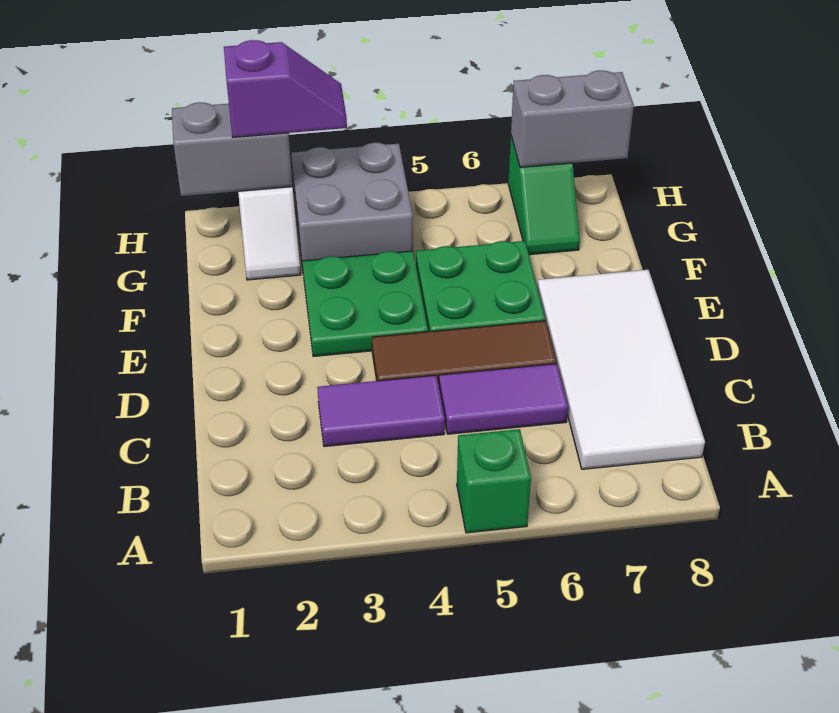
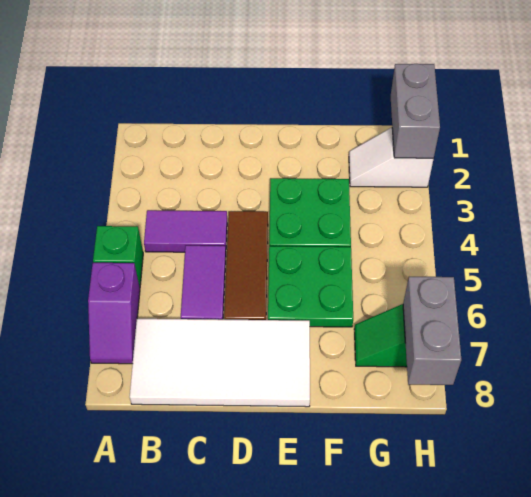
purple 1x2 tile [317,375,445,447] -> purple 1x2 tile turned to [144,210,227,252]
grey 2x2 brick [291,143,413,267] -> none
purple 1x2 slope [224,40,347,137] -> purple 1x2 slope moved to [88,263,140,364]

